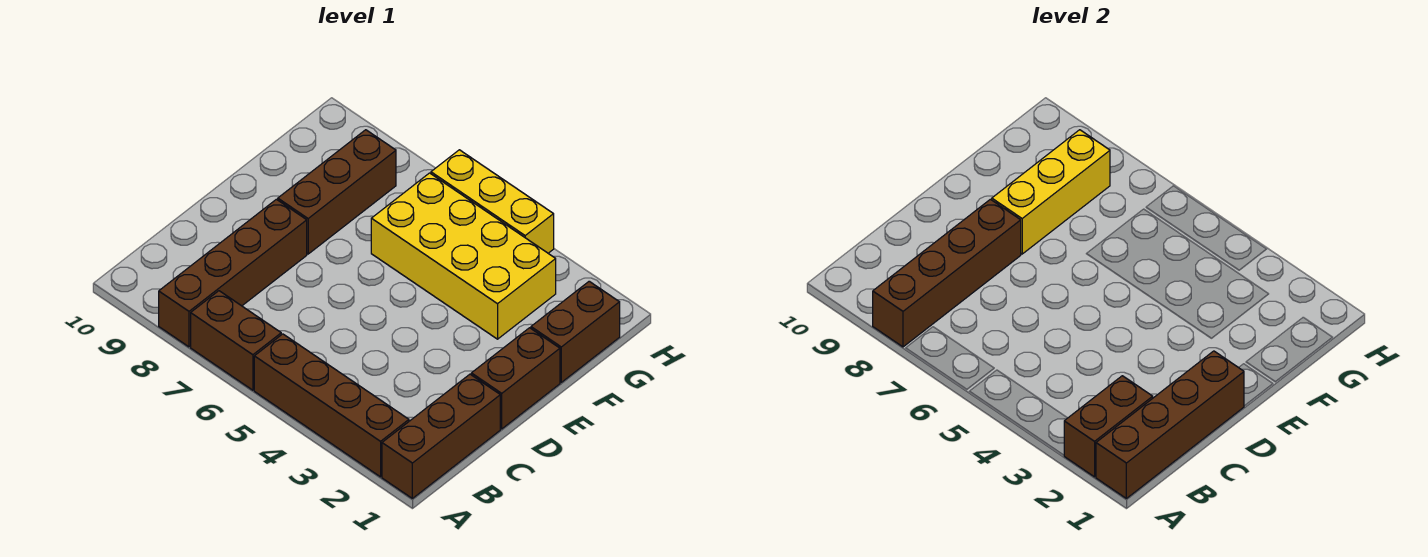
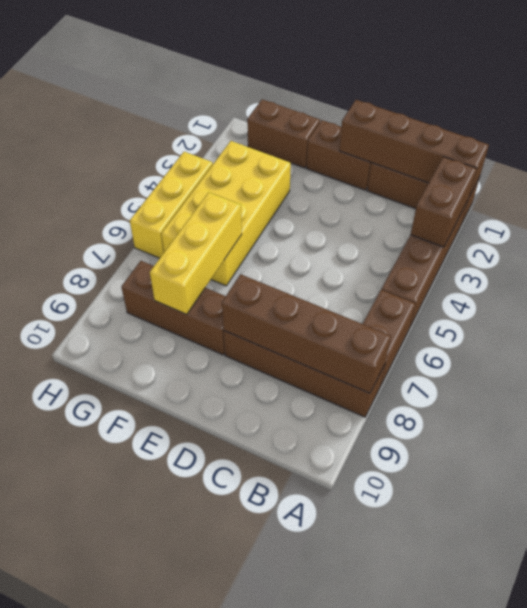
brown 1x2 brick [1064,376,1153,477] -> brown 1x2 brick turned to [411,157,477,247]
yellow 1x3 brick [992,130,1110,254] -> yellow 1x3 brick turned to [150,192,242,314]

